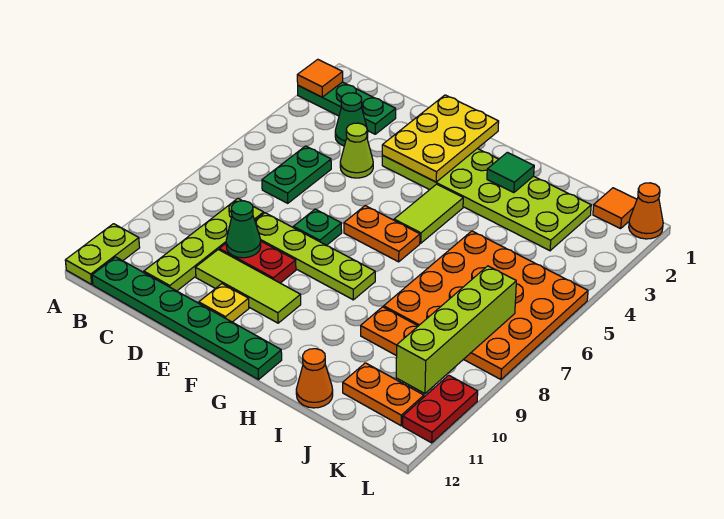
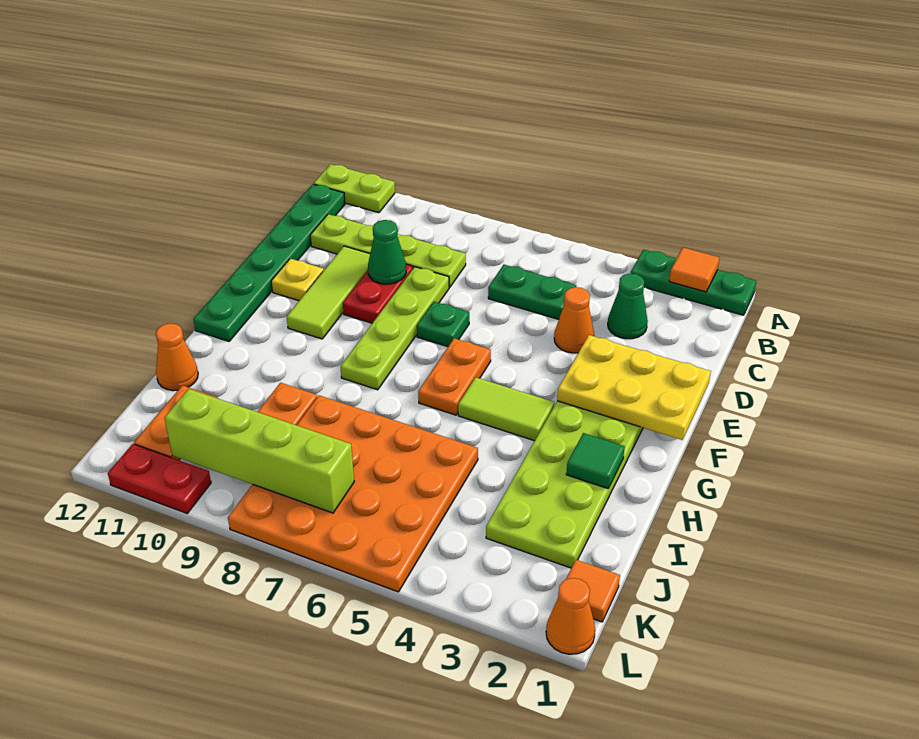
green 1x3 plate [298,82,396,134] -> green 1x3 plate turned to [631,250,756,315]
lime 1x1 cone [340,123,373,178] -> orange 1x1 cone [554,287,594,353]

